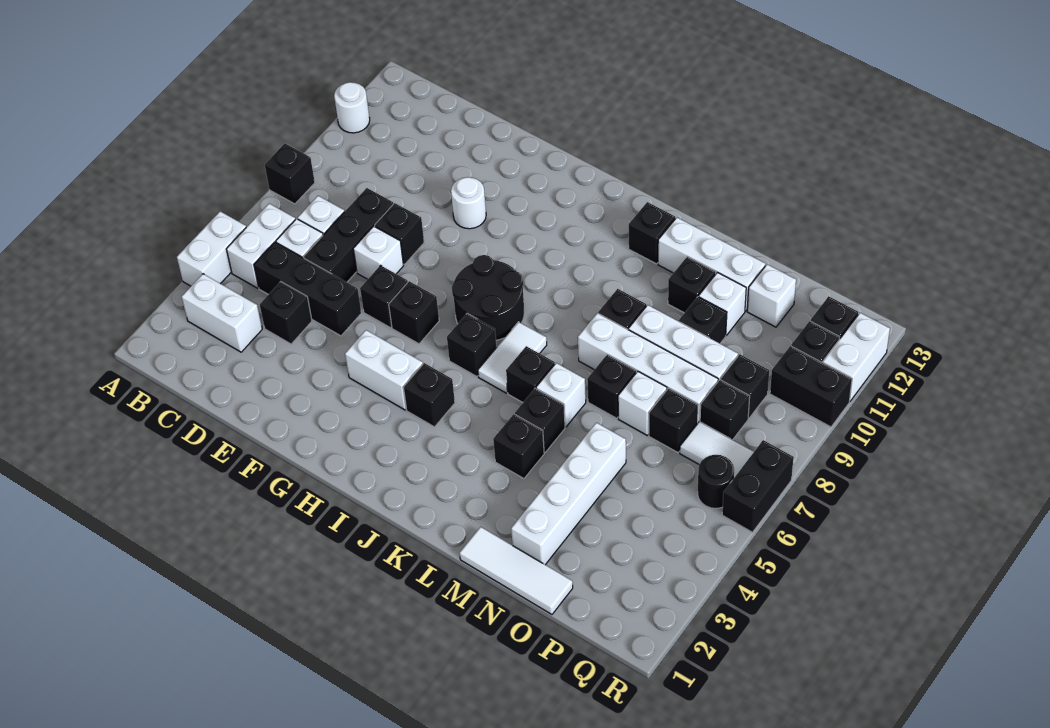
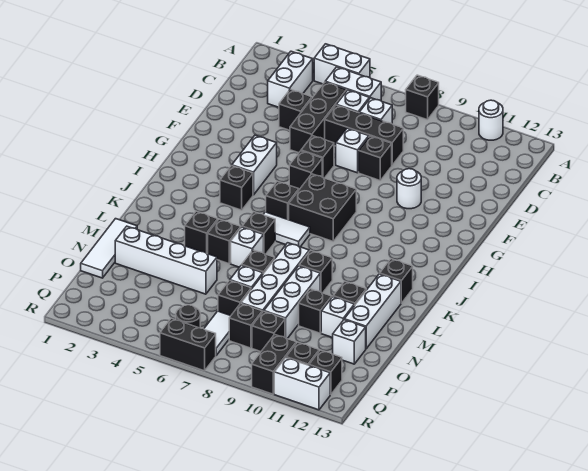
black 2x2 round brick [452,255,524,340] -> black 2x2 brick [289,174,356,241]

